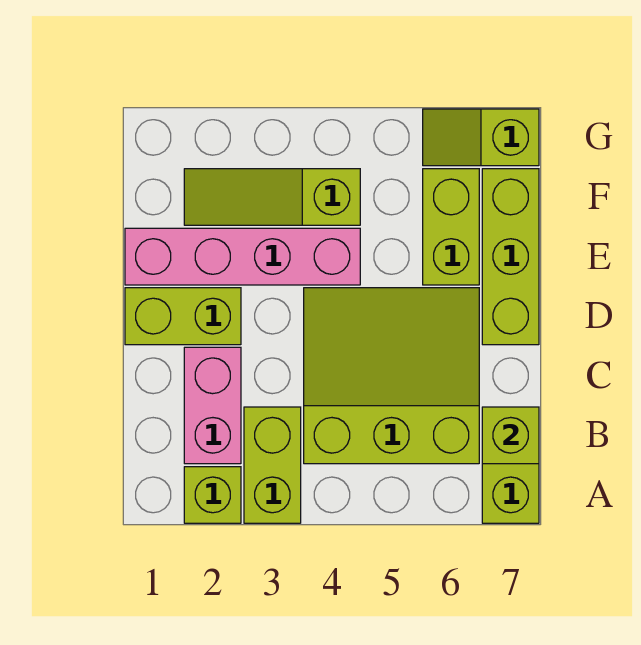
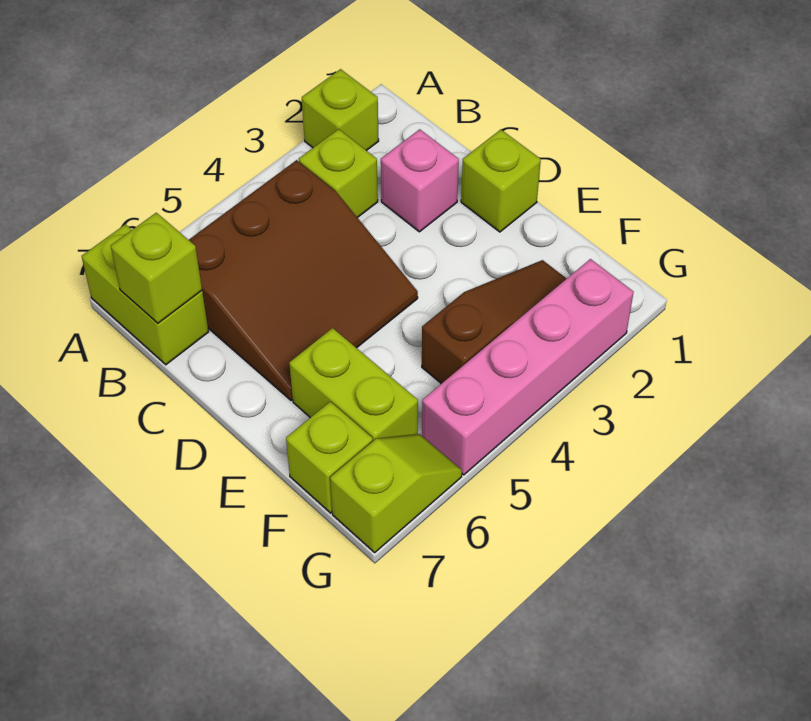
lime 1x2 brick [244,407,301,523] -> lime 1x1 brick [299,129,378,218]
pink 1x2 brick [184,347,241,464] -> pink 1x1 brick [381,129,459,232]
lime 3x3 slope [304,288,479,464] -> brown 3x3 slope [189,160,418,401]
lime 1x2 brick [125,288,241,345] -> lime 1x1 brick [461,130,541,232]
lime 1x3 brick [482,169,539,345] -> lime 1x1 brick [286,402,373,513]
pink 1x4 brick [125,228,360,285] -> pink 1x4 brick moved to [422,259,634,475]
lime 1x3 slope [184,169,360,225] -> brown 1x3 slope [422,260,567,384]

